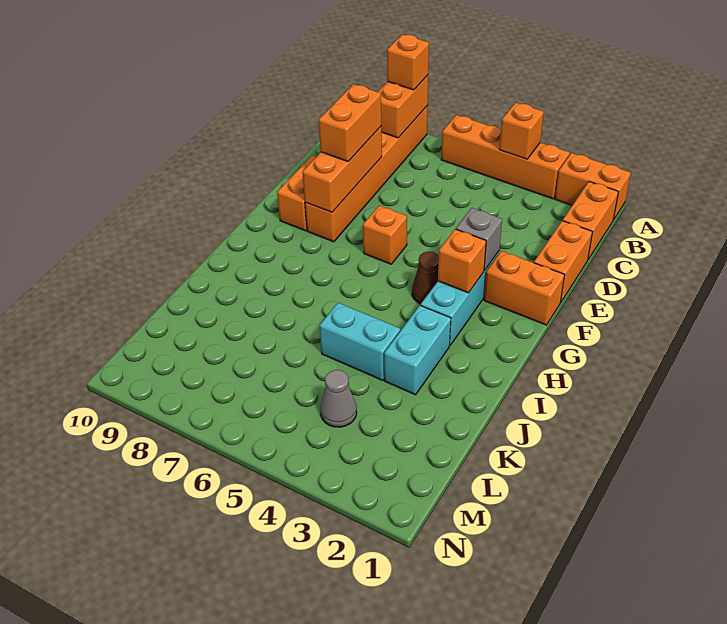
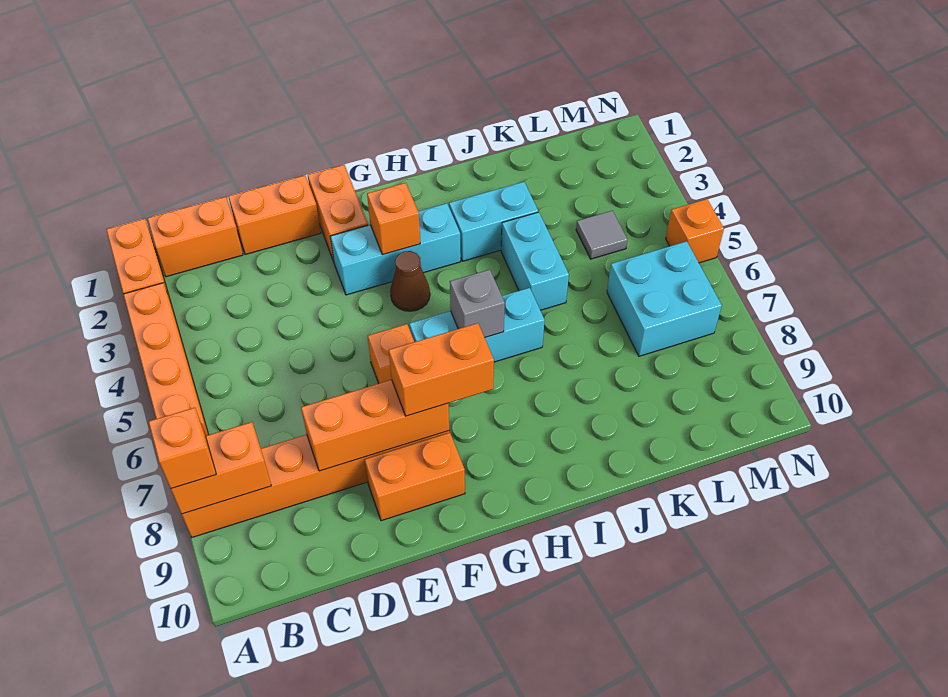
orange 1x1 brick [500,103,544,159] -> orange 1x1 brick moved to [666,199,724,263]
orange 1x2 brick [319,84,381,161] -> orange 1x2 brick moved to [389,323,494,416]
grey 1x1 brick [456,208,502,270] -> grey 1x1 brick moved to [450,270,505,338]
none -> cyan 1x3 brick [409,288,545,362]
grey 1x1 cone [320,370,357,427] -> grey 1x1 tile [576,211,627,259]
none -> cyan 2x2 brick [607,241,722,356]

